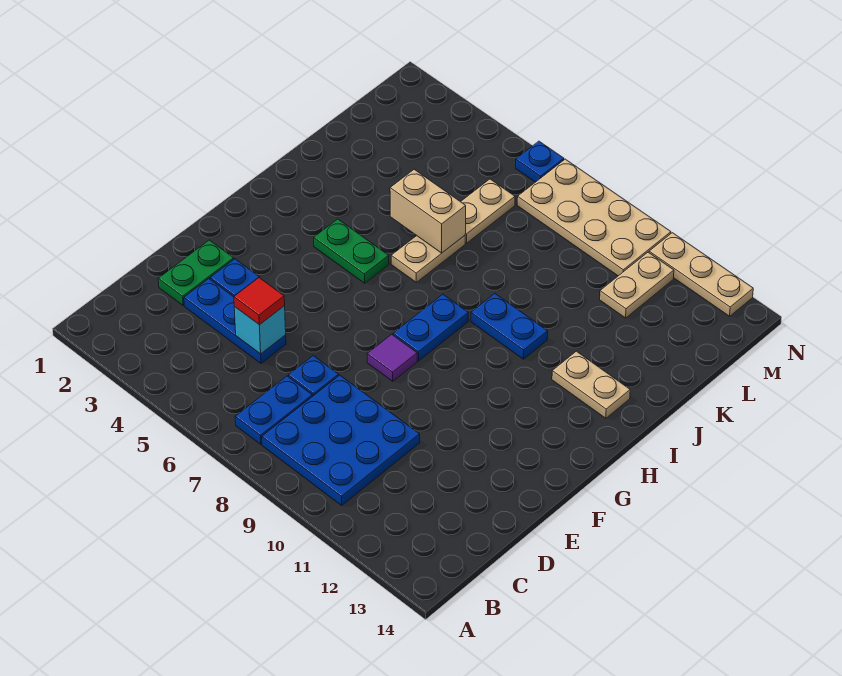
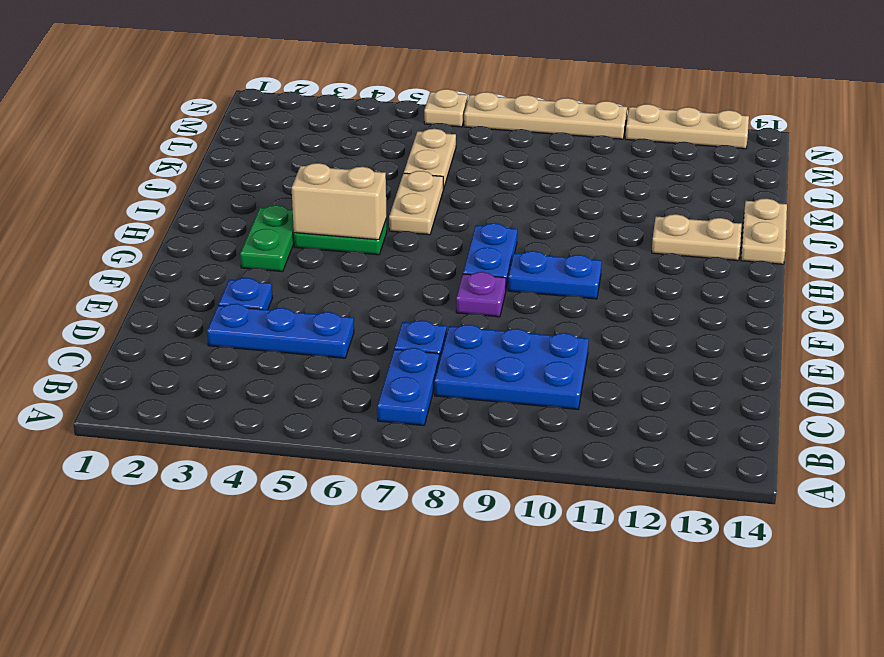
blue 3x3 plate [262,375,420,505] -> blue 2x3 plate [435,325,589,409]
green 1x2 plate [158,240,234,305] -> green 1x2 plate moved to [240,205,294,272]
cyan 1x1 brick [234,306,286,354] -> none
red 1x1 tile [234,278,285,325] -> none
purple 1x1 tile [367,335,417,381] -> purple 1x1 plate [456,272,506,317]
blue 1x2 plate [471,294,548,359] -> blue 1x2 plate moved to [508,251,602,299]
tan 1x2 brick [390,169,466,253] -> tan 1x2 brick moved to [292,163,387,240]
tan 1x2 plate [600,252,674,318] -> tan 1x2 plate moved to [741,198,787,264]
tan 2x4 plate [517,159,671,276] -> tan 1x4 plate [464,92,627,139]
blue 1x1 plate [516,141,564,182] -> tan 1x1 plate [424,89,468,127]

